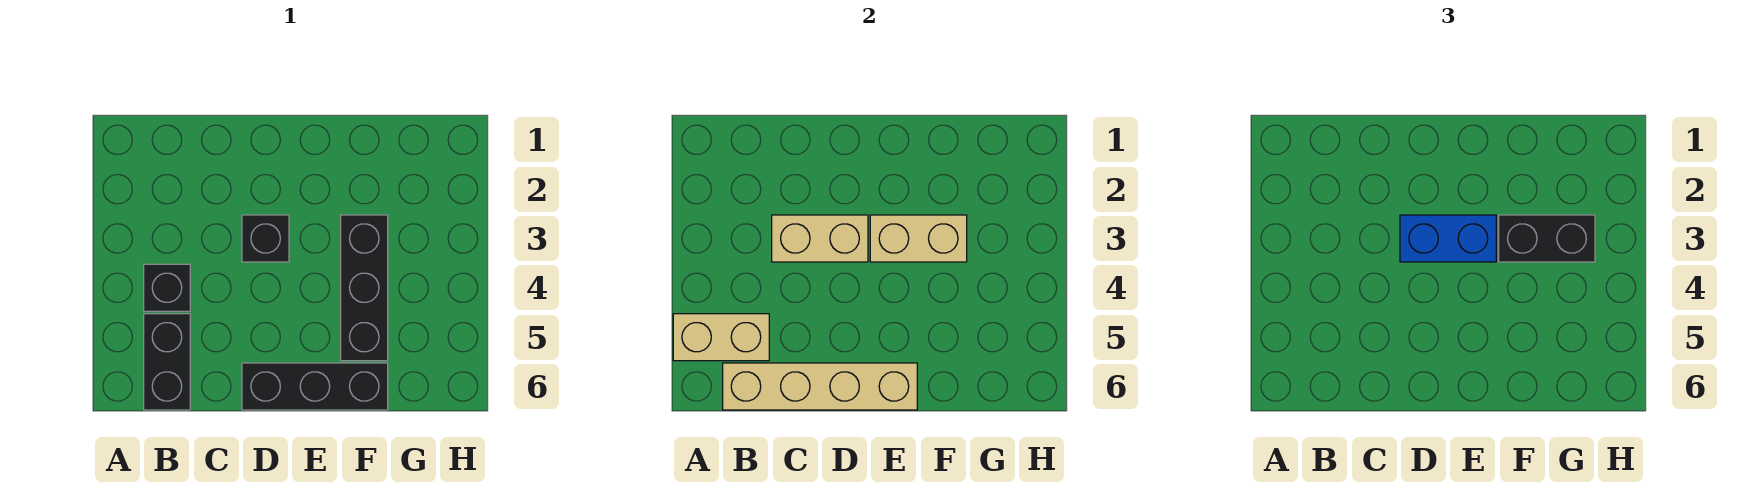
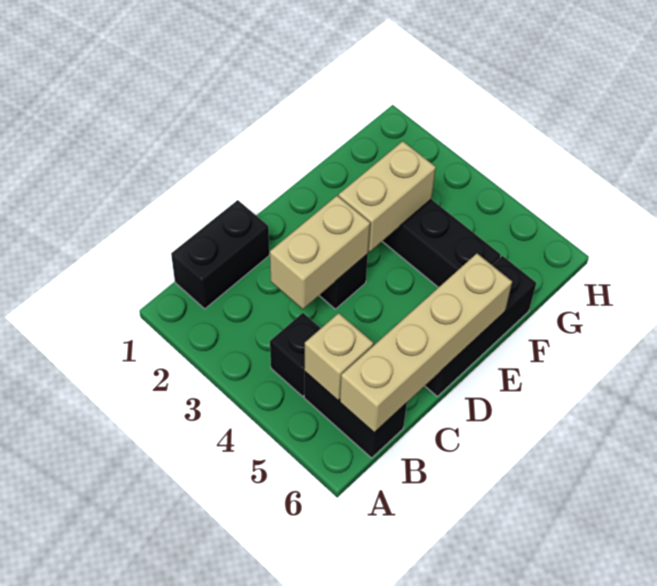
tan 1x2 brick [673,314,769,361] -> tan 1x1 brick [304,313,373,401]
blue 1x2 brick [1400,215,1496,262] -> none
black 1x2 brick [1499,215,1595,262] -> black 1x2 brick moved to [171,200,269,309]

